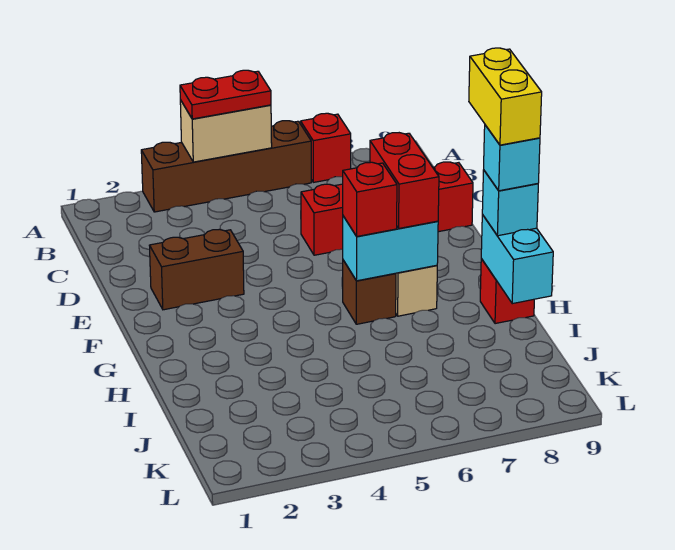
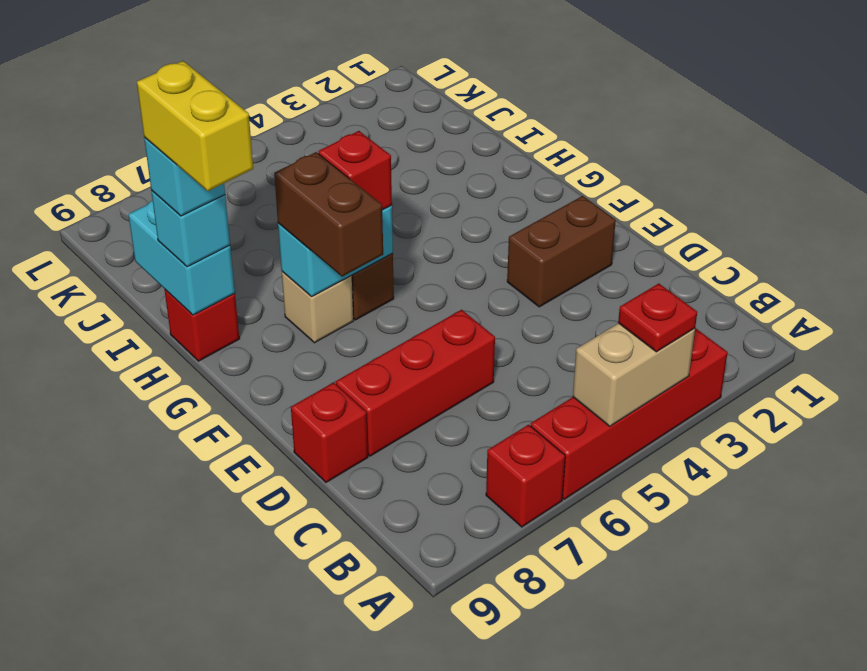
brown 1x4 brick [141,121,311,212] -> red 1x4 brick [531,328,728,499]
red 1x2 plate [180,70,271,119] -> red 1x1 plate [618,283,697,352]
red 1x2 brick [370,133,439,228] -> brown 1x2 brick [274,152,383,277]

